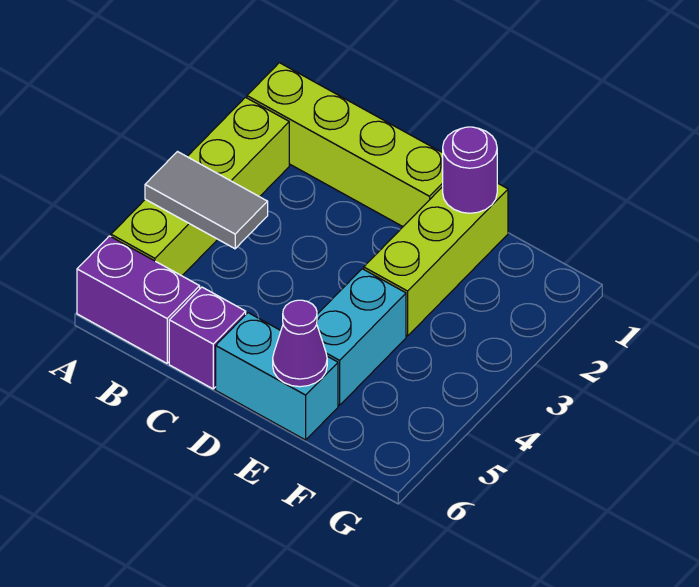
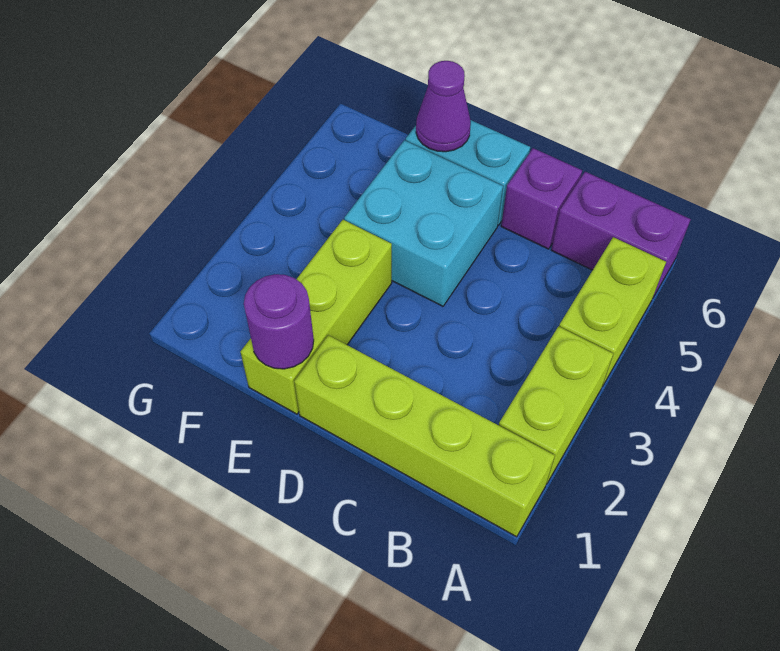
grey 1x2 tile [145,152,268,249] -> none
cyan 1x2 brick [317,269,406,405] -> cyan 2x2 brick [344,140,503,306]

